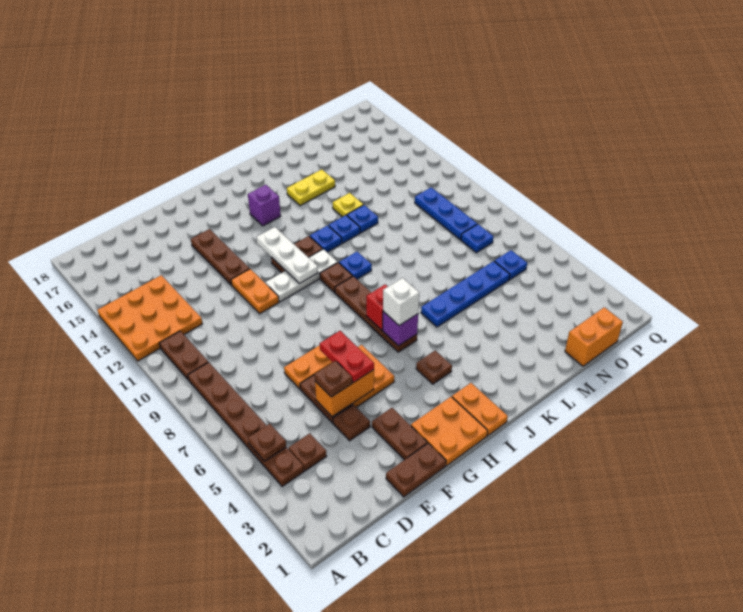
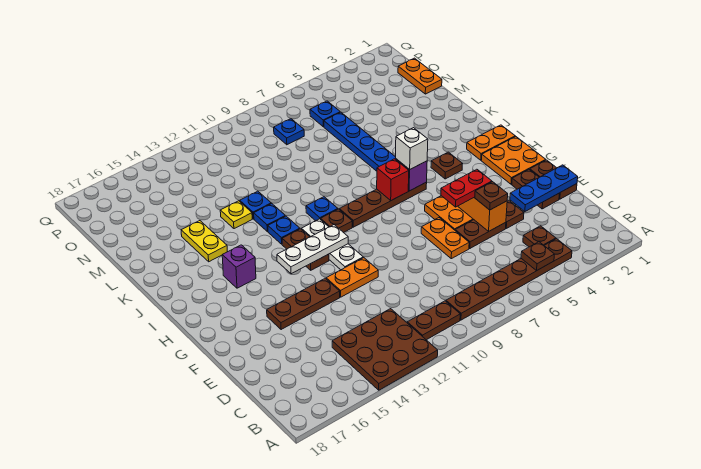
orange 3x3 plate [98,275,202,361] -> brown 3x3 plate [332,309,438,390]
brown 1x2 plate [372,408,427,460] -> brown 1x2 plate turned to [512,170,560,209]
orange 1x2 brick [565,307,623,366] -> orange 1x2 plate [398,58,442,94]
blue 1x3 plate [415,187,477,240] -> blue 1x3 plate moved to [510,165,578,212]

